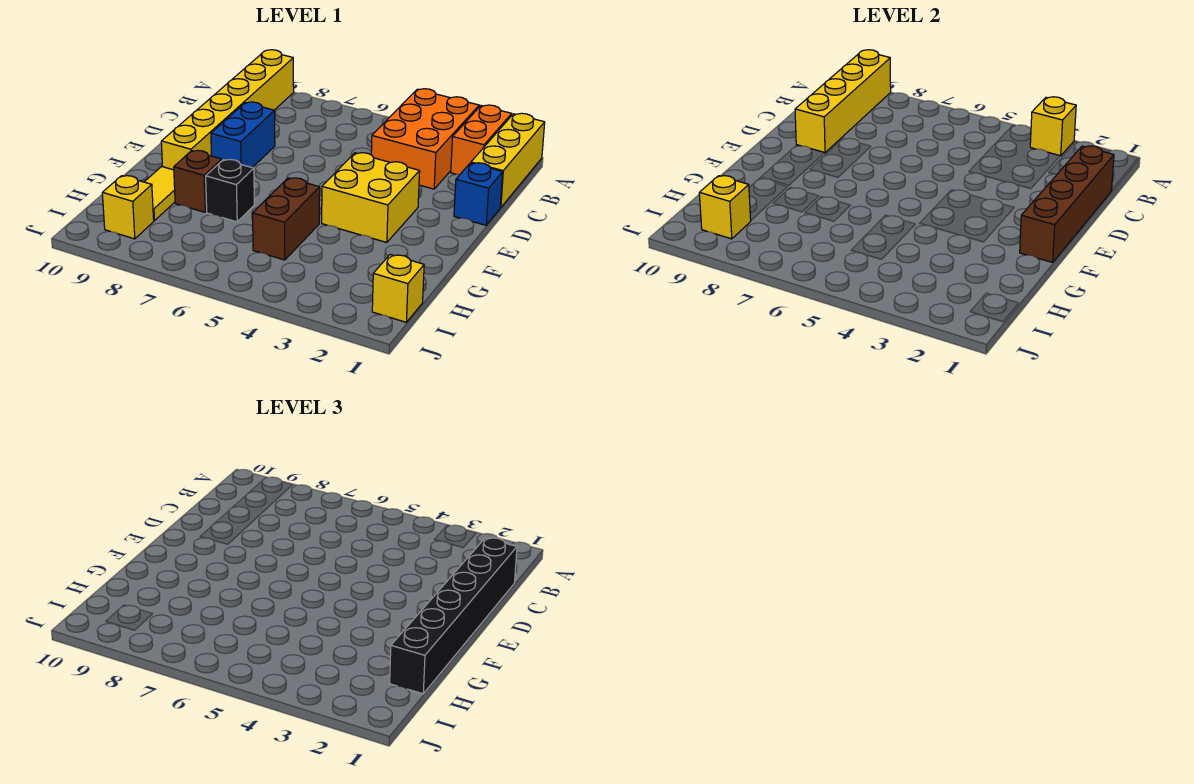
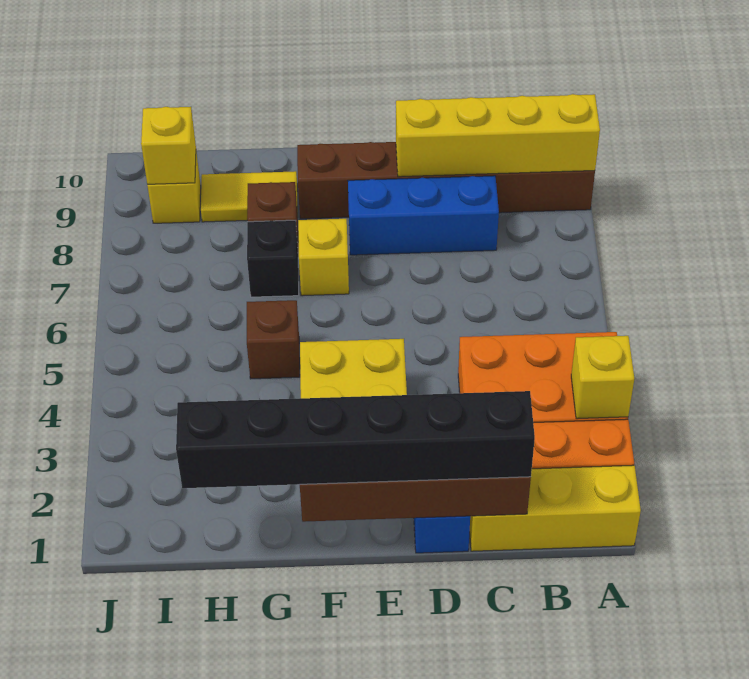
yellow 1x6 brick [161,50,294,170] -> brown 1x6 brick [297,142,595,219]
blue 1x2 brick [211,102,275,168] -> blue 1x3 brick [348,176,499,255]
brown 1x2 brick [253,178,320,260] -> brown 1x1 brick [247,300,300,379]
yellow 1x1 brick [372,255,424,322] -> yellow 1x1 brick moved to [298,219,349,296]

